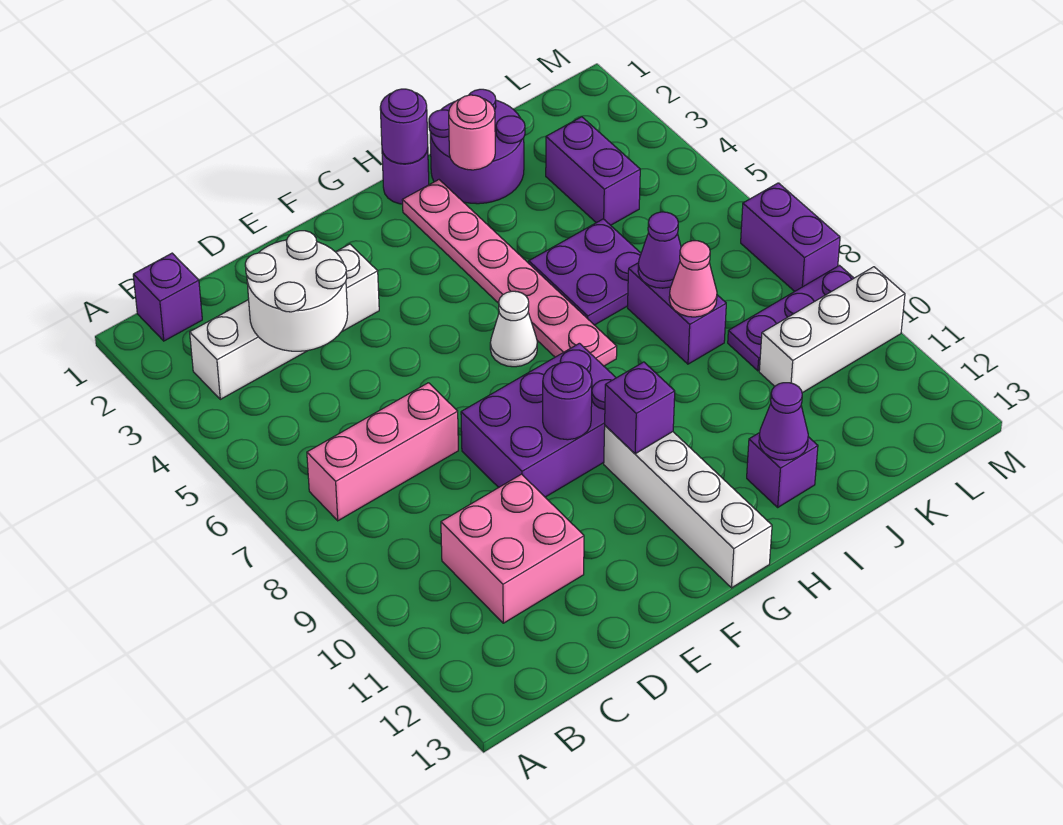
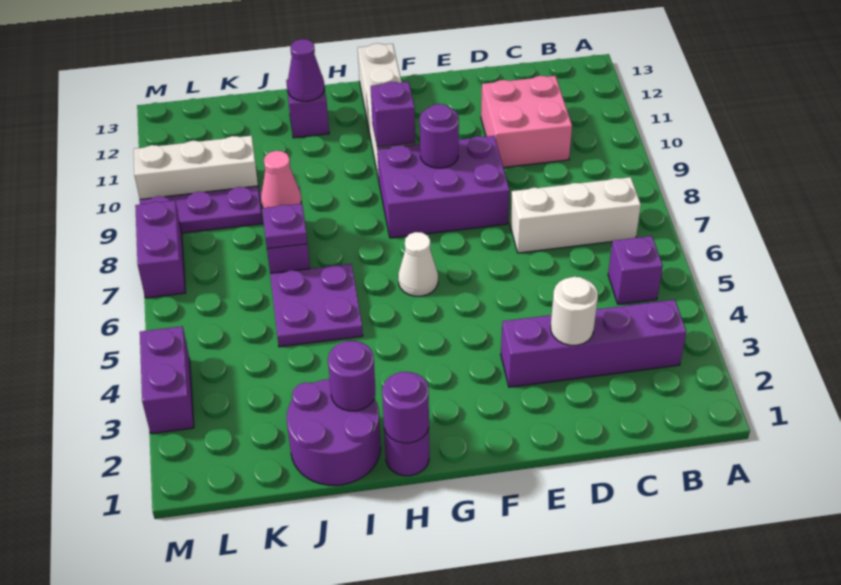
purple 1x1 brick [133,253,202,341] -> purple 1x1 brick moved to [608,236,663,304]
white 1x4 brick [190,244,379,399] -> purple 1x4 brick [501,300,686,387]
pink 1x3 brick [307,383,458,521] -> white 1x3 brick [510,177,641,253]
white 2x2 round brick [245,231,348,351] -> white 1x1 round brick [551,277,598,345]
pink 1x6 plate [402,180,617,366] -> none
pink 1x1 round brick [449,95,495,170] -> purple 1x1 round brick [328,341,375,411]
purple 1x1 cone [638,212,681,288] -> purple 1x1 plate [262,204,307,249]
purple 1x2 brick [546,117,640,225] -> purple 1x2 brick moved to [140,326,194,434]

